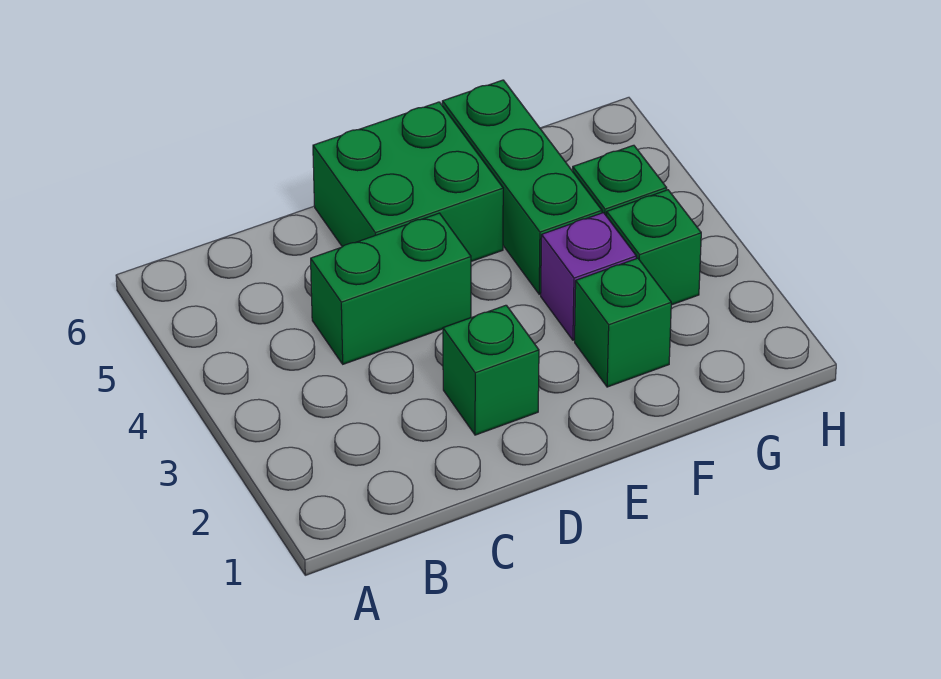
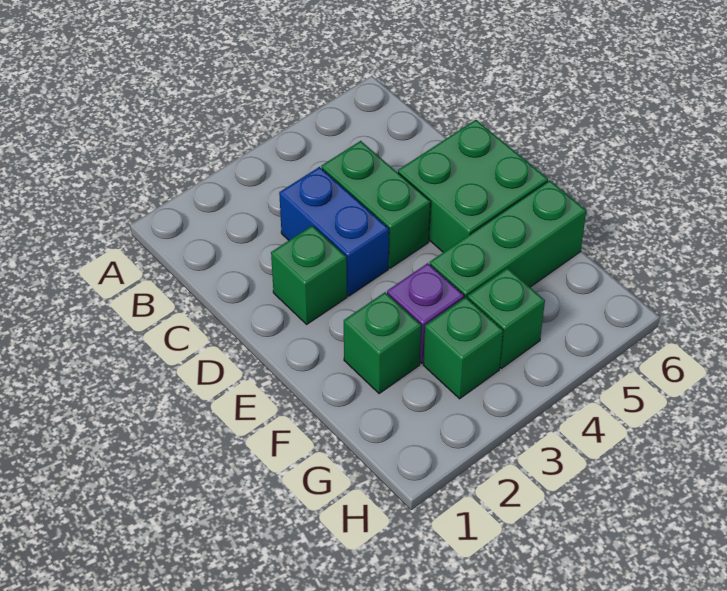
none -> blue 1x2 brick [279,167,389,296]

